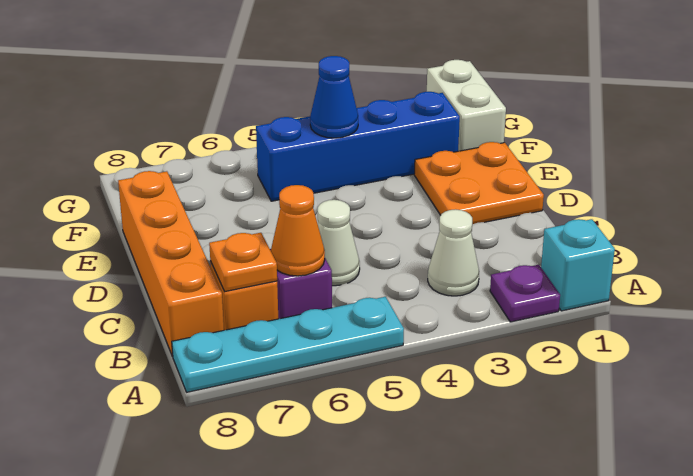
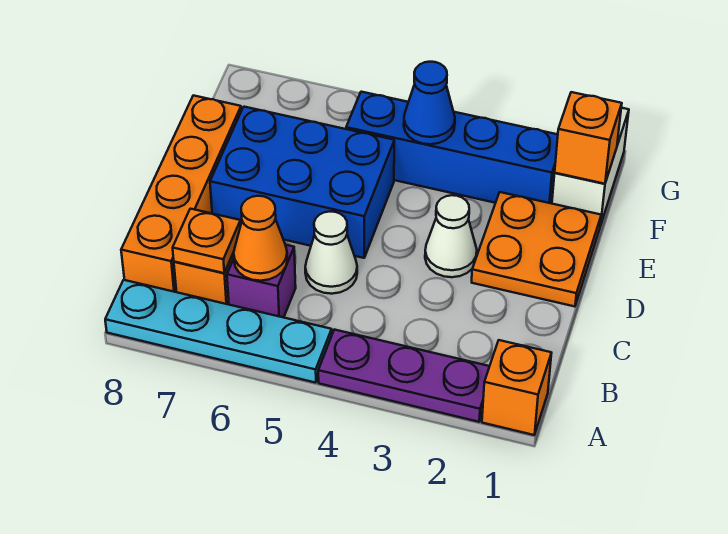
cyan 1x1 brick [541,219,615,311] -> orange 1x1 brick [482,340,551,435]
purple 1x1 plate [490,265,560,322] -> purple 1x3 plate [318,330,490,422]
white 1x1 cone [428,209,479,296] -> white 1x1 cone moved to [425,195,477,277]
none -> blue 2x3 brick [210,107,394,258]
none -> orange 1x1 brick [555,92,622,184]

